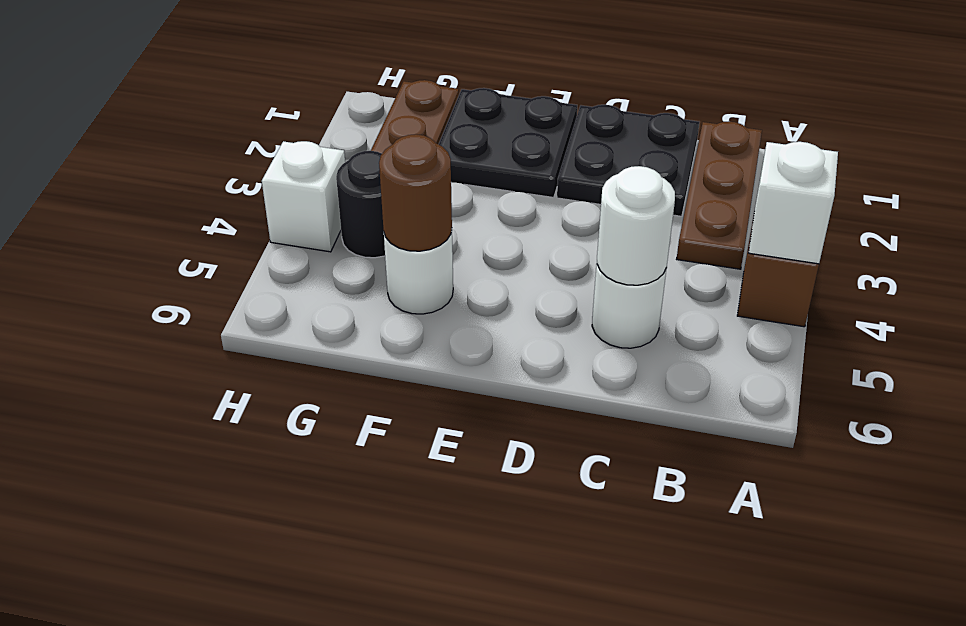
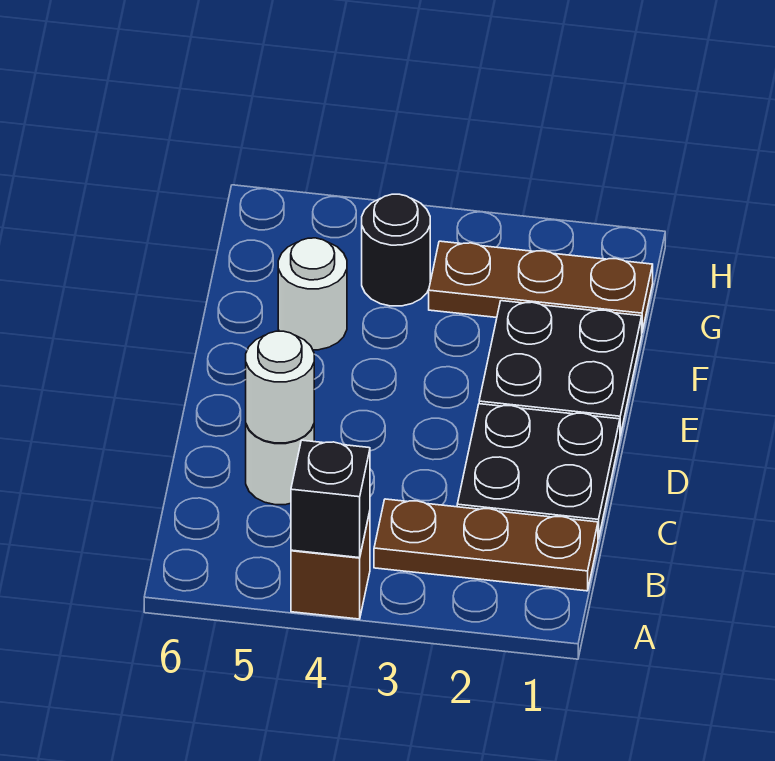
white 1x1 brick [749,142,838,264] -> black 1x1 brick [291,440,370,558]
brown 1x1 round brick [379,134,452,251] -> none
white 1x1 brick [262,141,345,252] -> none

